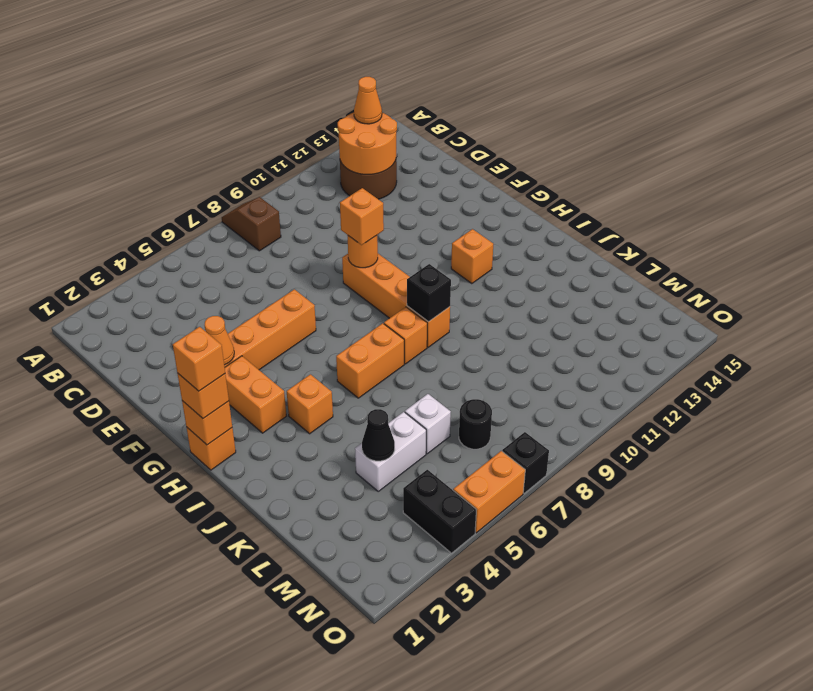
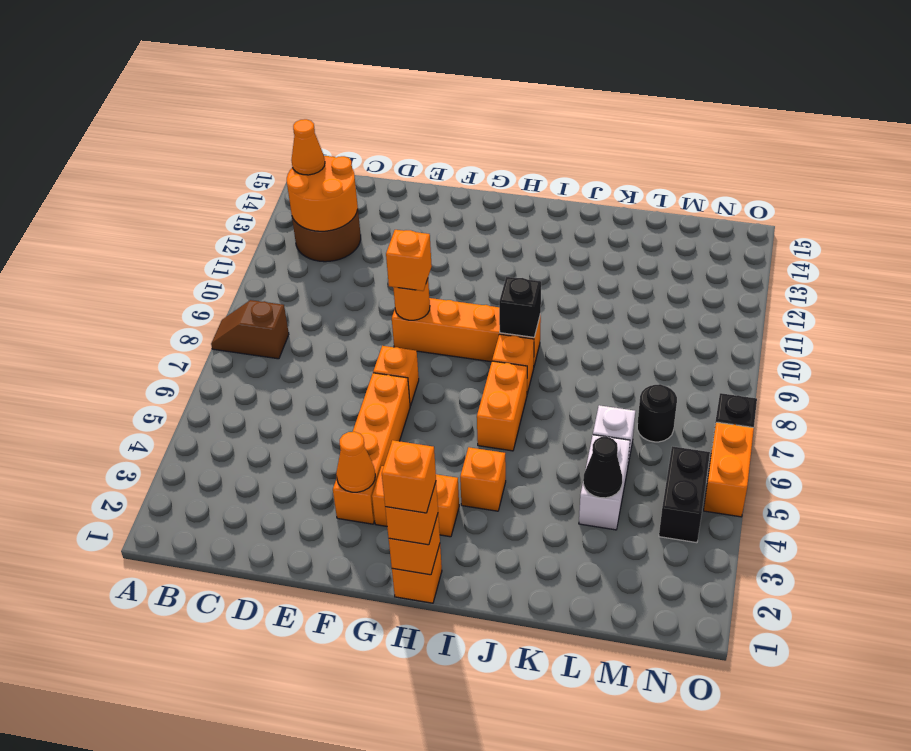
orange 1x1 brick [451,229,493,284] -> orange 1x1 brick moved to [373,346,419,406]
black 1x2 brick [403,470,476,553] -> black 1x2 brick turned to [659,446,710,543]

